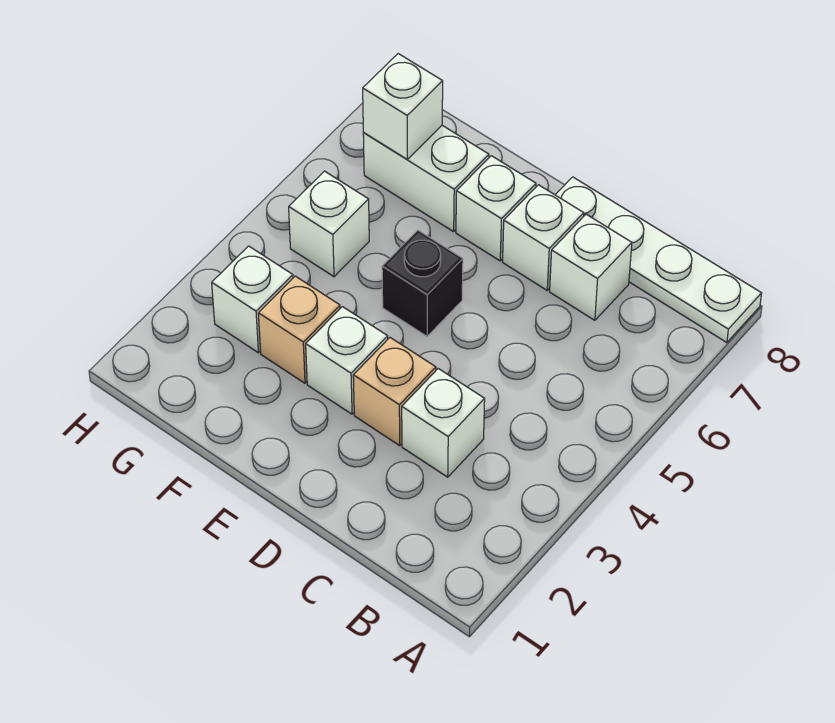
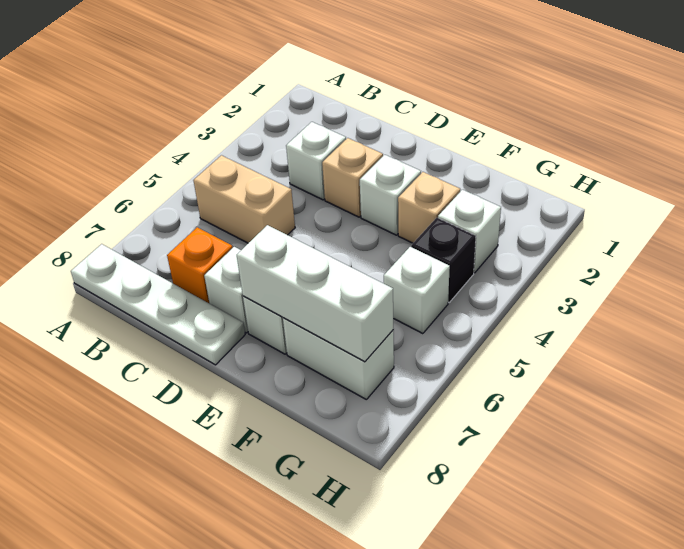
none -> tan 1x2 brick [193,155,295,243]
white 1x1 brick [550,214,632,320] -> orange 1x1 brick [167,227,233,303]
black 1x1 brick [382,230,463,336] -> black 1x1 brick moved to [411,218,476,302]
white 1x1 brick [363,54,443,159] -> white 1x3 brick [237,225,393,362]

